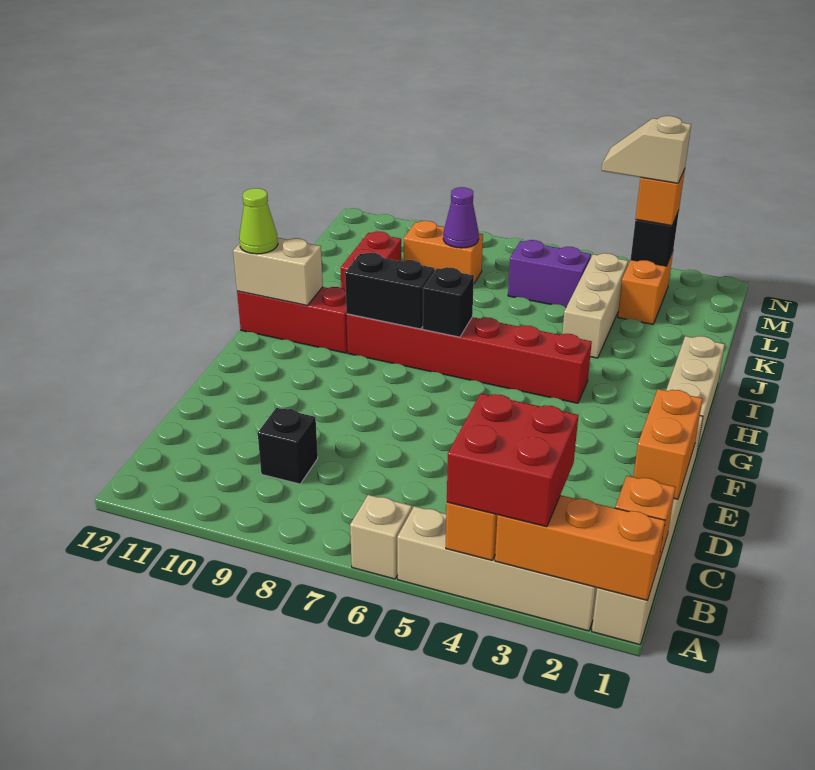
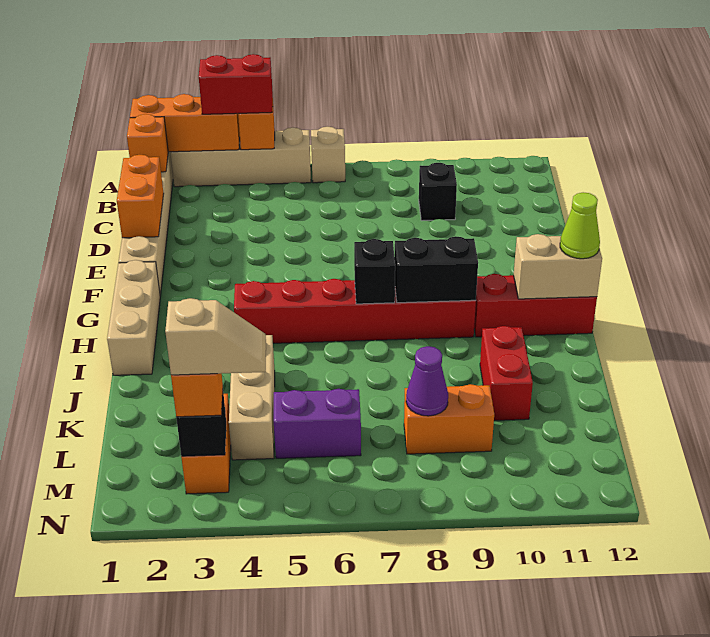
red 2x2 brick [447,393,578,527] -> red 1x2 brick [199,54,273,114]

